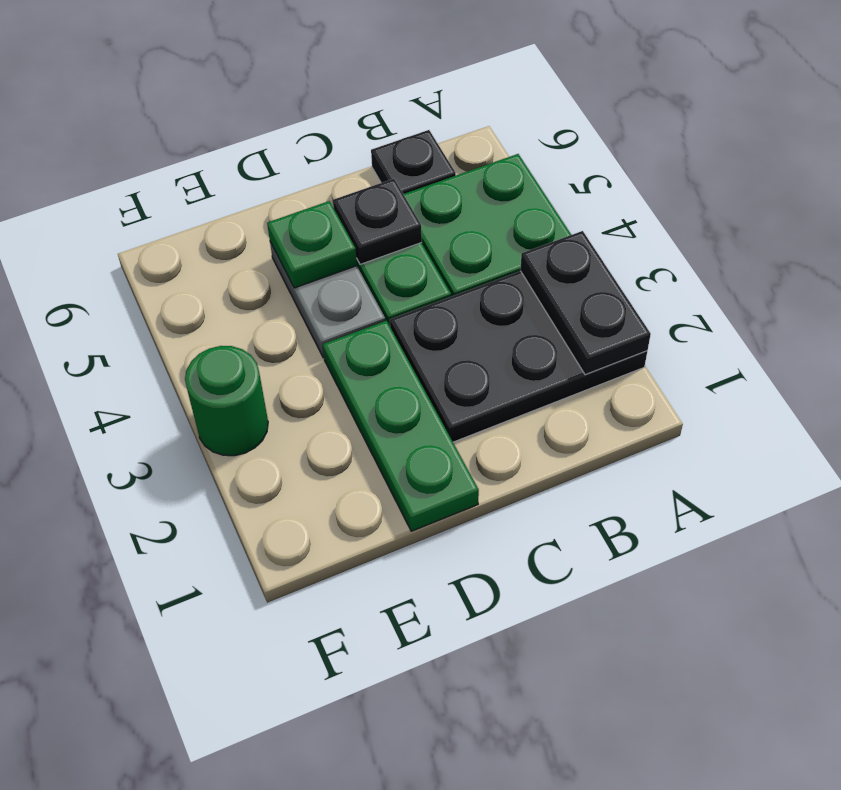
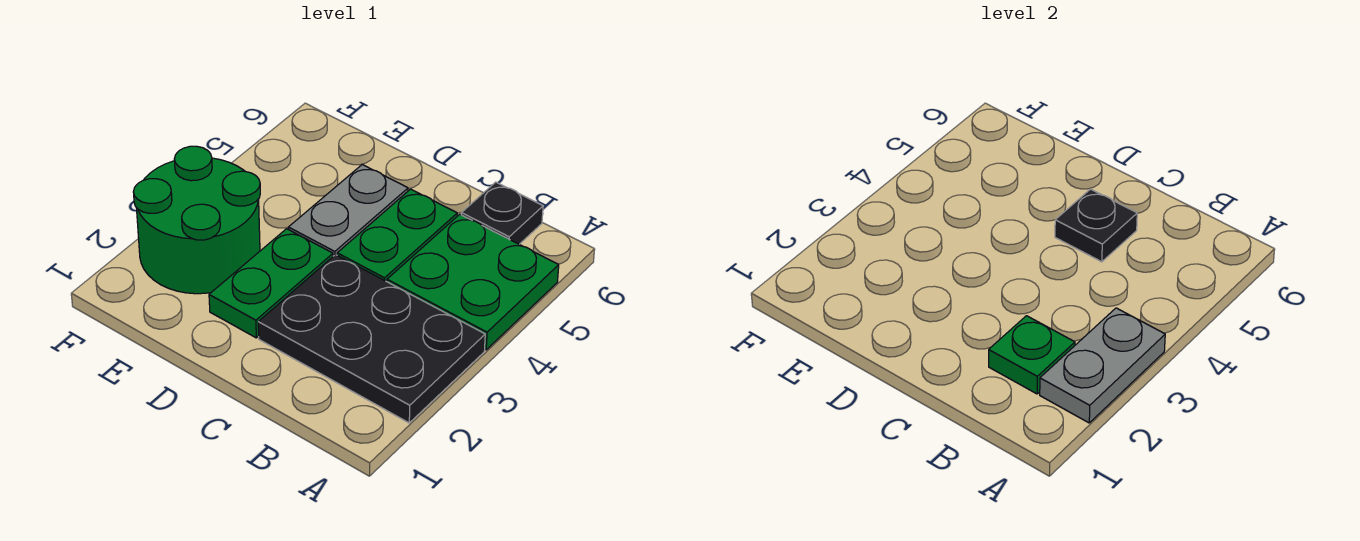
black 1x2 plate [520,231,651,375] -> grey 1x2 plate [1040,308,1165,423]
green 1x3 plate [323,321,479,531] -> green 1x2 plate [209,229,333,338]
green 1x1 plate [267,201,357,288] -> green 1x1 plate moved to [989,316,1075,394]
green 1x1 round brick [185,346,268,456] -> green 2x2 round brick [133,146,260,294]

